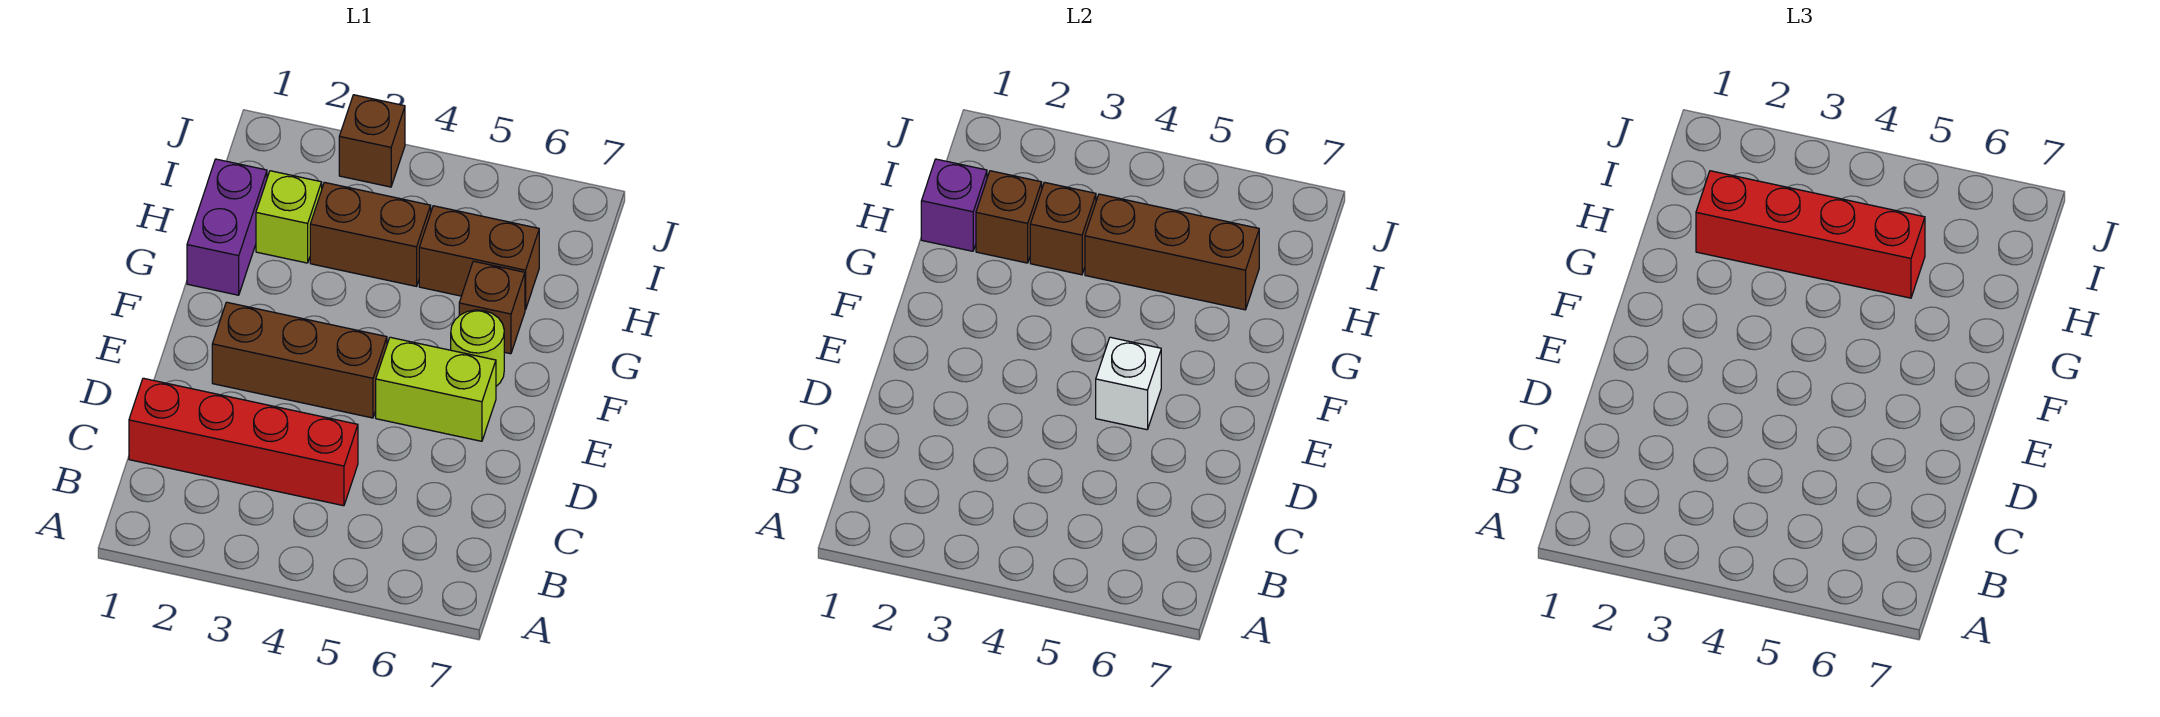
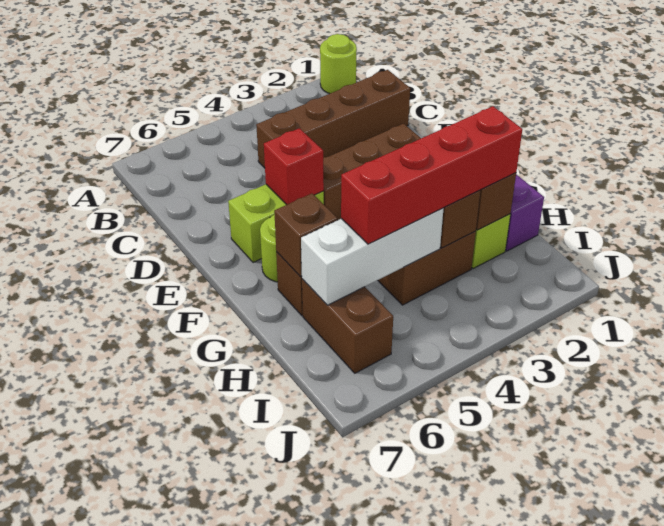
none -> lime 1x1 round brick [320,34,357,94]
red 1x4 brick [129,378,358,506] -> brown 1x4 brick [256,70,410,168]
white 1x1 brick [1096,337,1161,430] -> red 1x1 brick [264,128,324,205]
purple 1x1 brick [921,159,987,251] -> none
brown 1x3 brick [1085,194,1259,310] -> white 1x3 brick [301,208,444,305]
brown 1x2 brick [419,206,539,310] -> brown 1x2 brick turned to [302,279,393,373]
brown 1x1 brick [339,95,405,187] -> brown 1x1 brick moved to [274,194,338,277]

